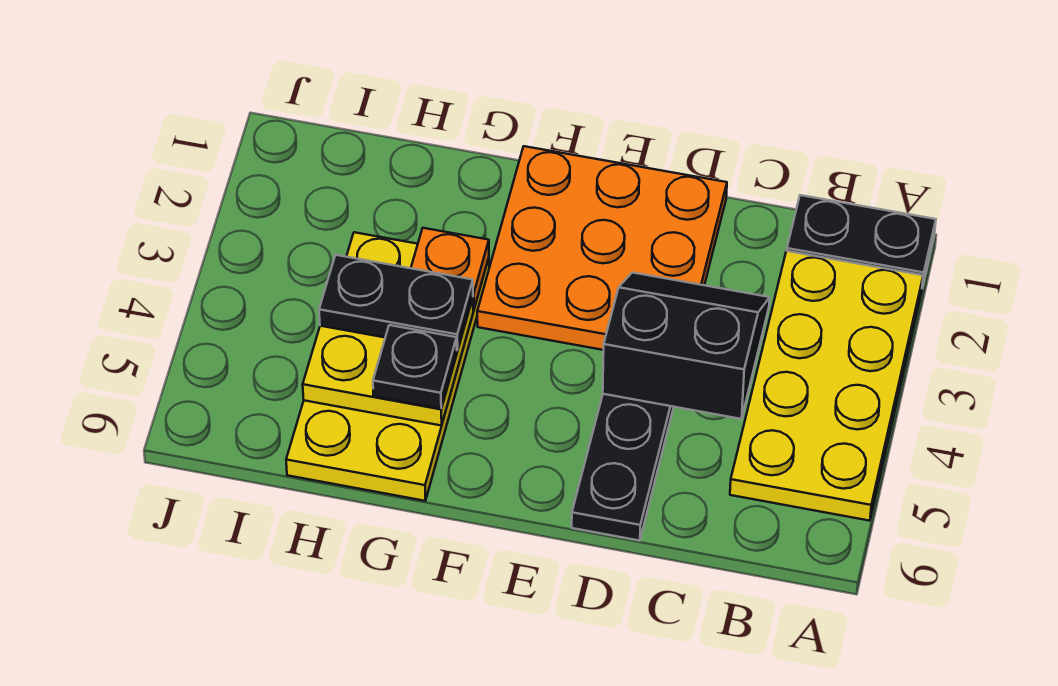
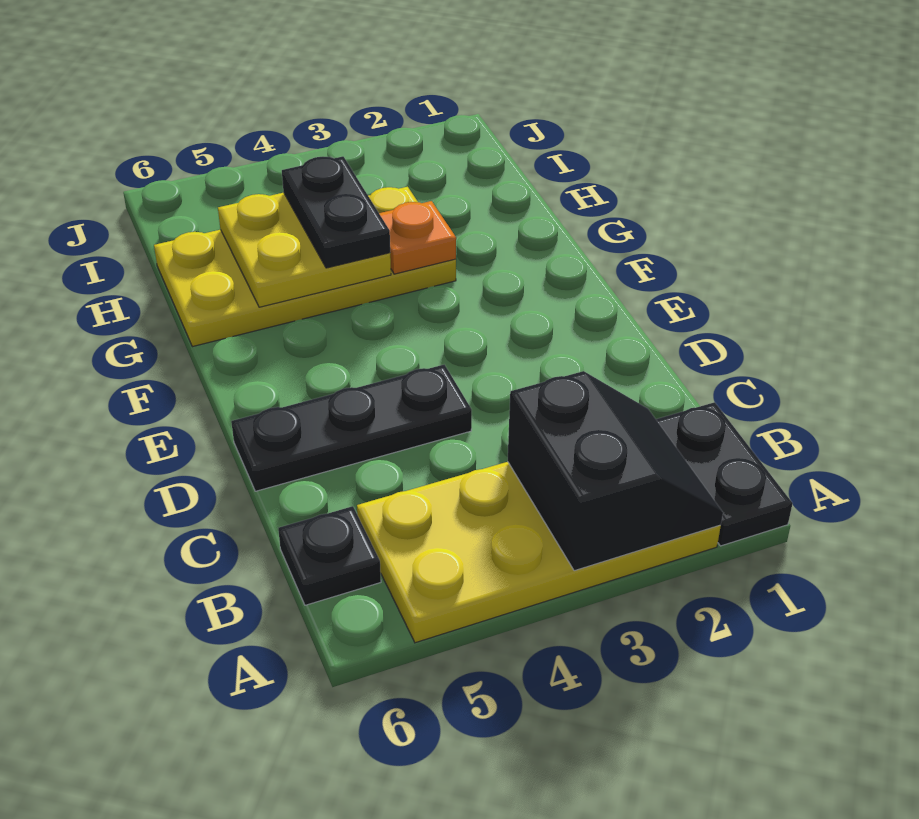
black 2x2 slope [603,273,770,419] -> black 2x2 slope moved to [508,371,723,571]
orange 3x3 plate [477,146,727,350] -> none
black 1x1 plate [373,325,457,409] -> black 1x1 plate moved to [278,506,381,605]

